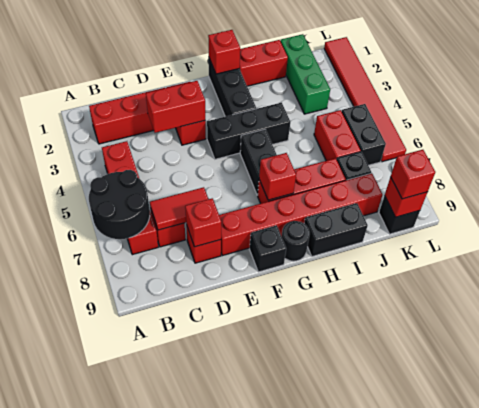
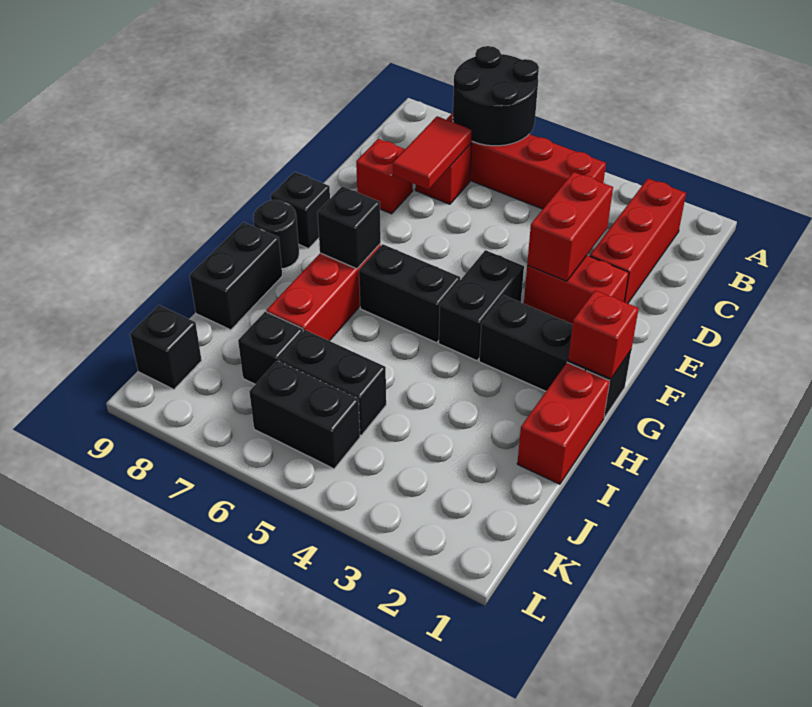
red 1x1 brick [185,198,221,247] -> none
red 1x6 brick [219,173,382,256] -> none
black 1x3 brick [207,103,290,159] -> black 1x2 brick [439,250,524,361]
red 1x1 brick [259,153,296,200] -> black 1x1 brick [317,186,381,269]
green 1x3 brick [281,34,330,114] -> none
red 1x2 brick [314,110,361,161] -> black 1x2 brick [278,330,386,435]
red 1x1 brick [385,177,427,217] -> none
red 1x1 brick [391,150,435,199] -> none
red 1x6 tile [324,37,406,162] -> none

